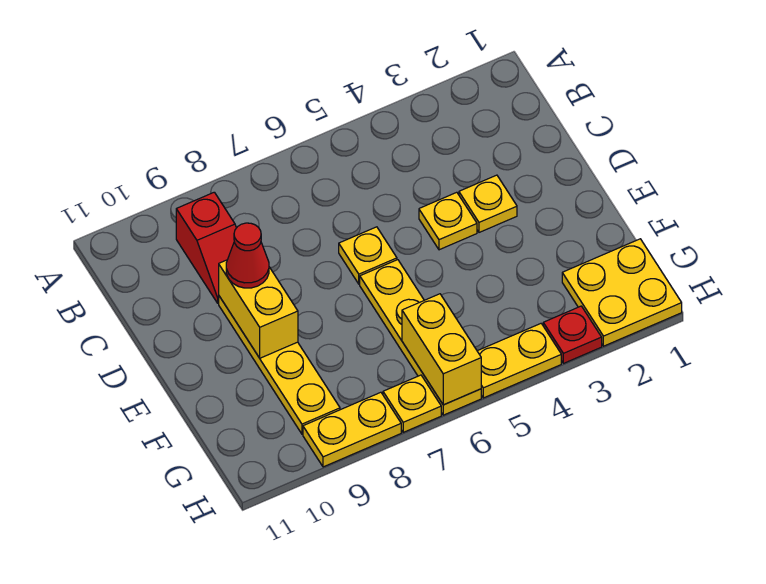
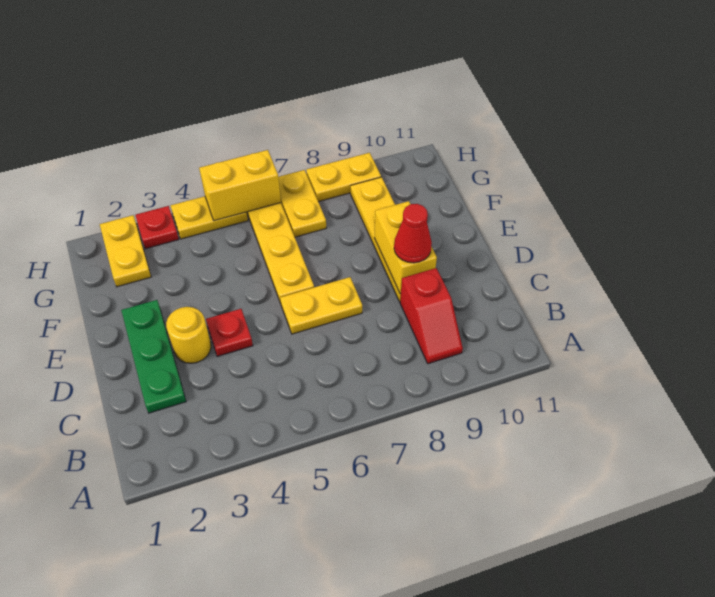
red 1x2 slope [176,192,236,303] -> red 1x2 slope turned to [400,268,463,364]
none -> green 1x3 plate [121,300,186,413]
yellow 1x1 plate [459,175,517,232] -> yellow 1x1 round brick [166,307,211,363]
yellow 1x1 plate [419,192,477,250] -> red 1x1 plate [206,309,253,356]
yellow 1x1 plate [339,227,397,284] -> yellow 1x2 plate [280,277,362,334]
yellow 2x2 plate [562,239,682,346] -> yellow 1x2 plate [100,215,151,287]
yellow 1x2 brick [402,294,481,405] -> yellow 1x2 brick turned to [199,150,281,221]
yellow 1x1 plate [383,375,441,432] -> yellow 1x2 plate [278,170,326,237]

